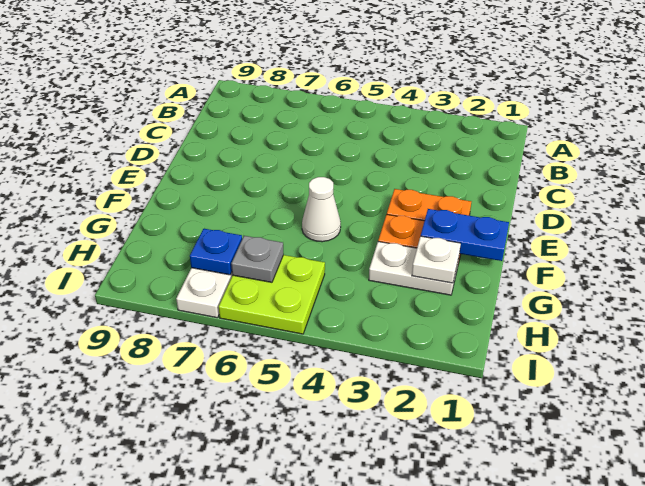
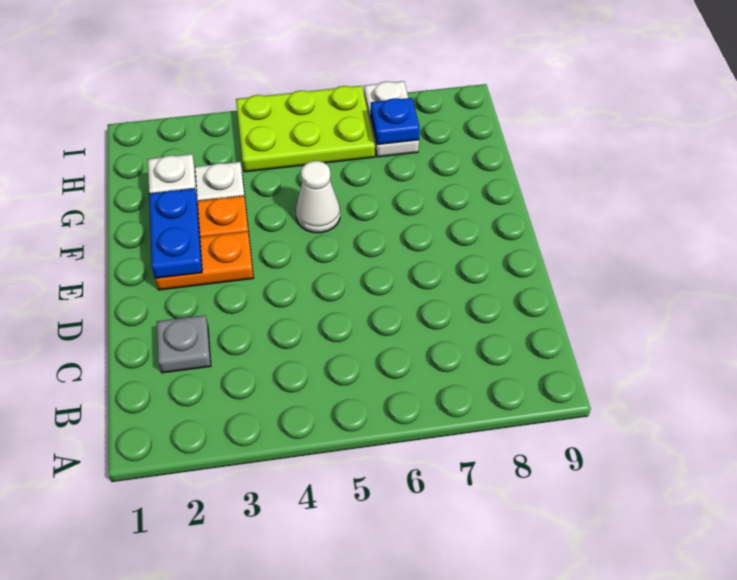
blue 1x2 plate [421,209,509,261] -> blue 1x2 plate turned to [149,188,202,278]
lime 2x2 plate [219,255,325,334] -> lime 2x3 plate [236,86,375,172]
grey 1x1 plate [231,236,284,282] -> grey 1x1 plate moved to [157,315,211,373]

